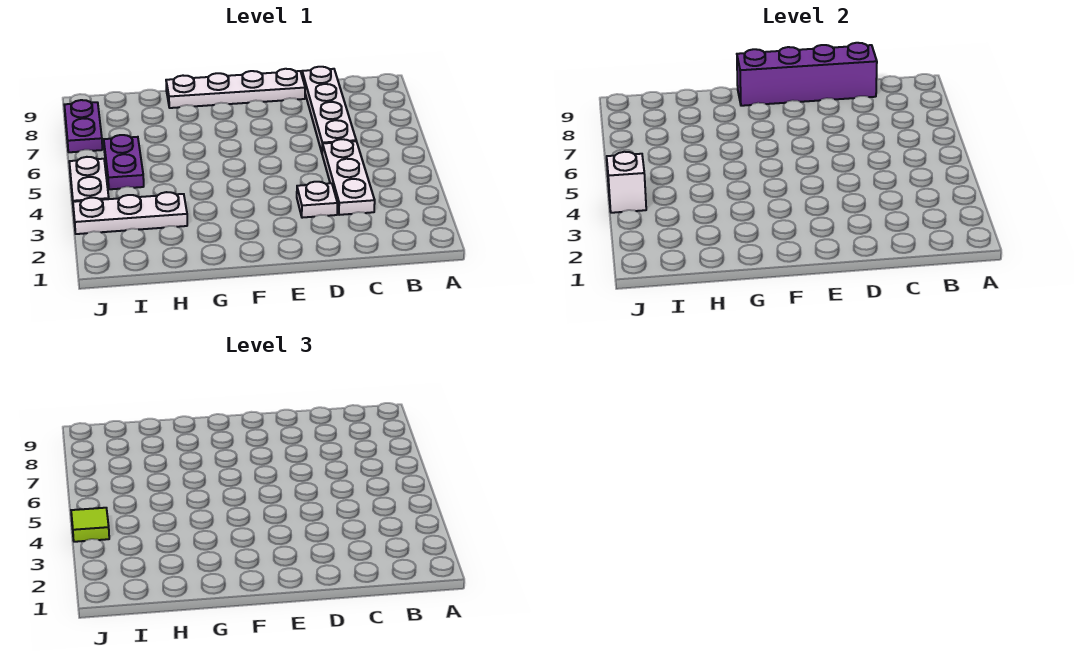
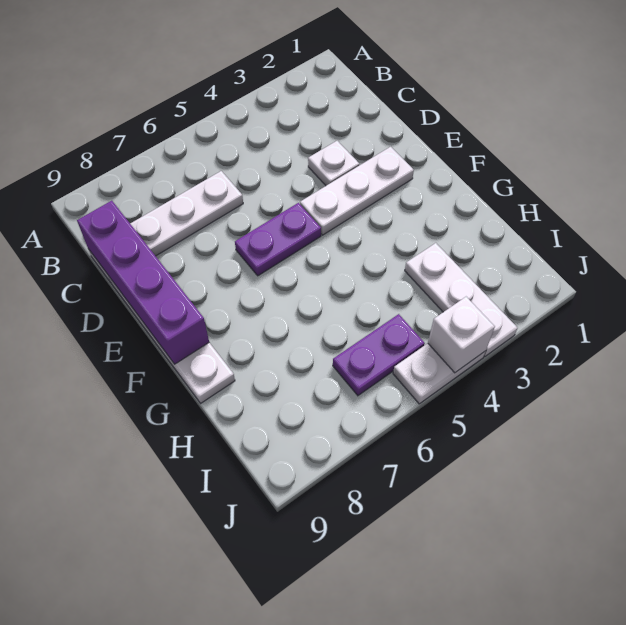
white 1x3 plate [322,139,375,215] -> white 1x3 plate moved to [300,147,414,235]
lime 1x1 tile [71,508,109,542] -> none
purple 1x2 plate [64,100,102,152] -> purple 1x2 plate moved to [235,203,321,276]

